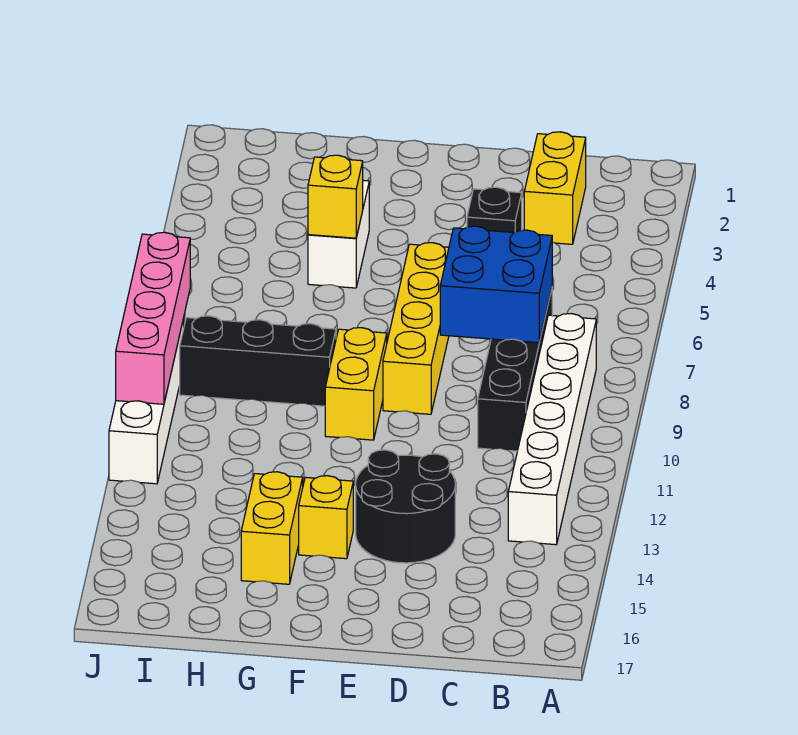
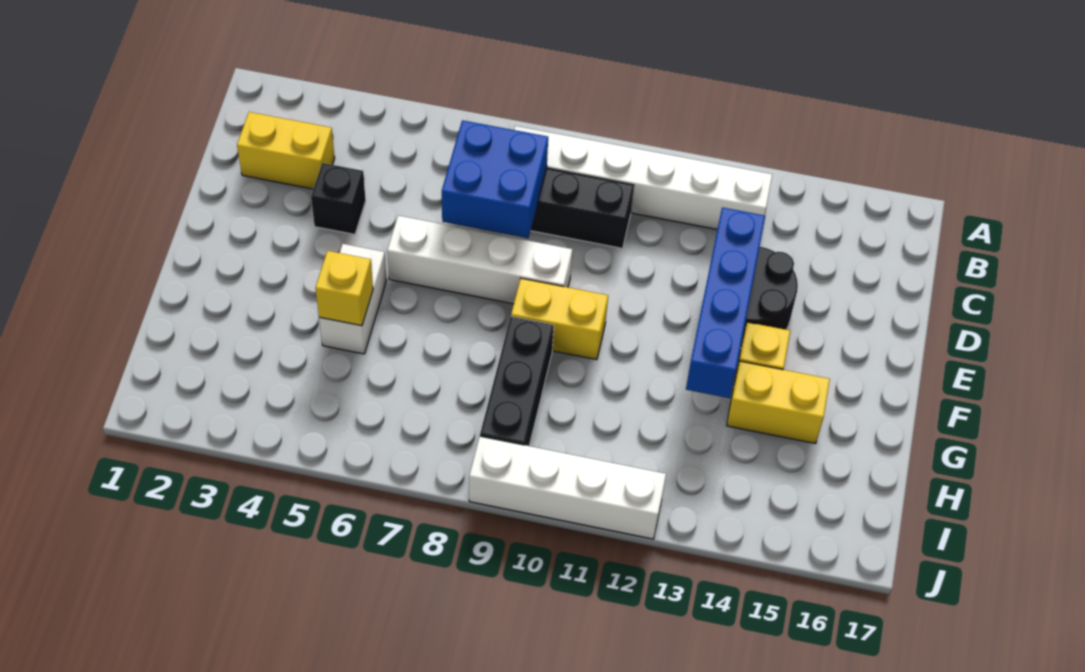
none -> blue 1x4 brick [686,207,765,398]
yellow 1x4 brick [383,243,449,414] -> white 1x4 brick [387,216,572,304]
white 1x2 brick [308,180,369,288] -> white 1x2 brick turned to [319,244,387,354]
pink 1x4 brick [116,232,190,404] -> none

